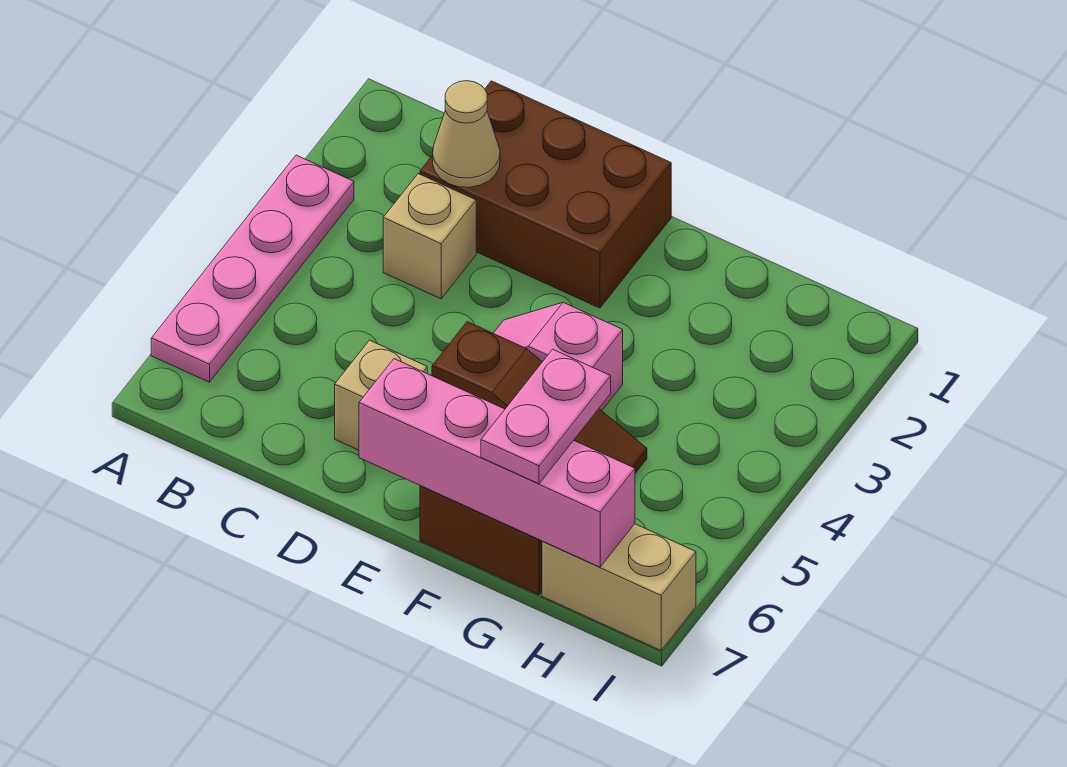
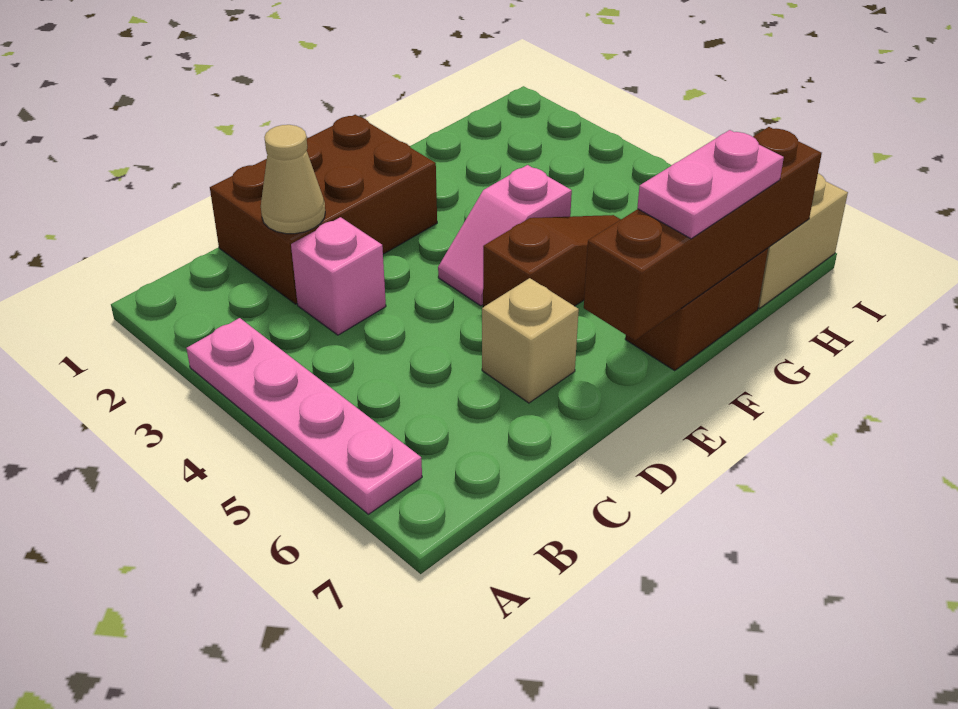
tan 1x1 brick [383,174,476,299] -> pink 1x1 brick [291,217,386,335]
pink 1x4 brick [359,359,635,567] -> brown 1x4 brick [584,127,822,340]
pink 1x2 plate [481,349,611,484] -> pink 1x2 plate turned to [637,130,784,239]

